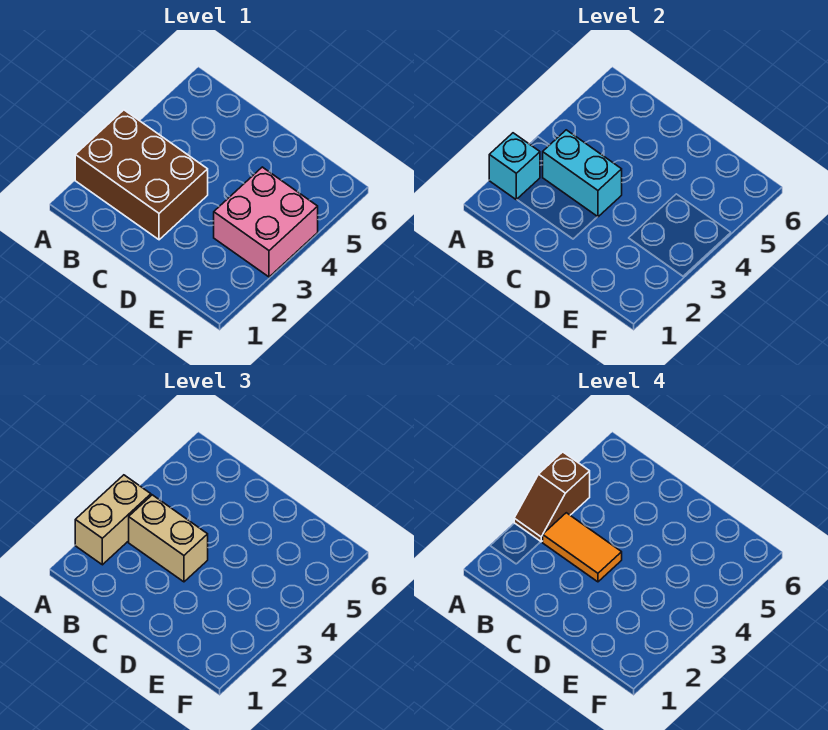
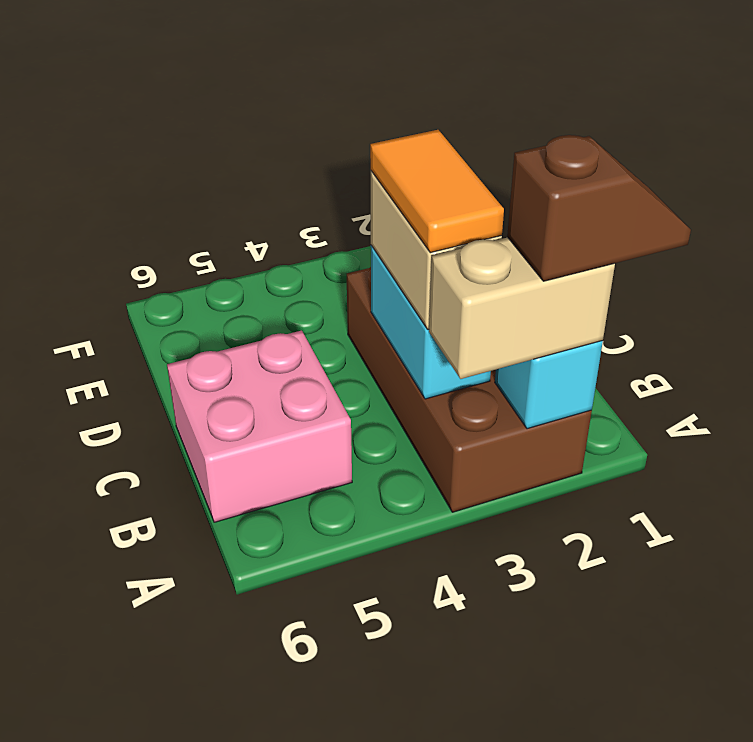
brown 2x3 brick [75,110,208,240] -> brown 2x4 brick [347,267,592,512]
brown 1x2 slope [514,452,590,542] -> brown 1x2 slope moved to [507,135,691,281]
pink 2x2 brick [214,167,318,277] -> pink 2x2 brick moved to [167,331,352,522]

